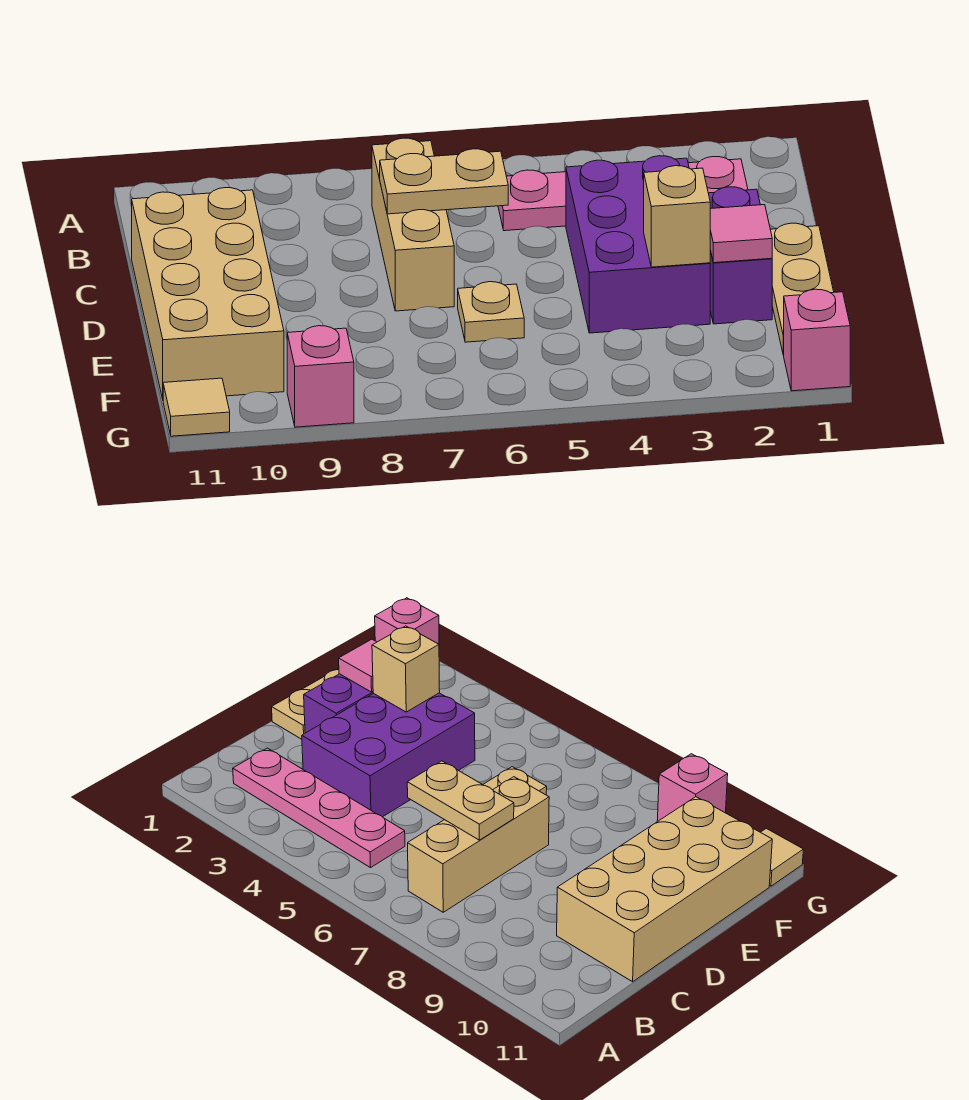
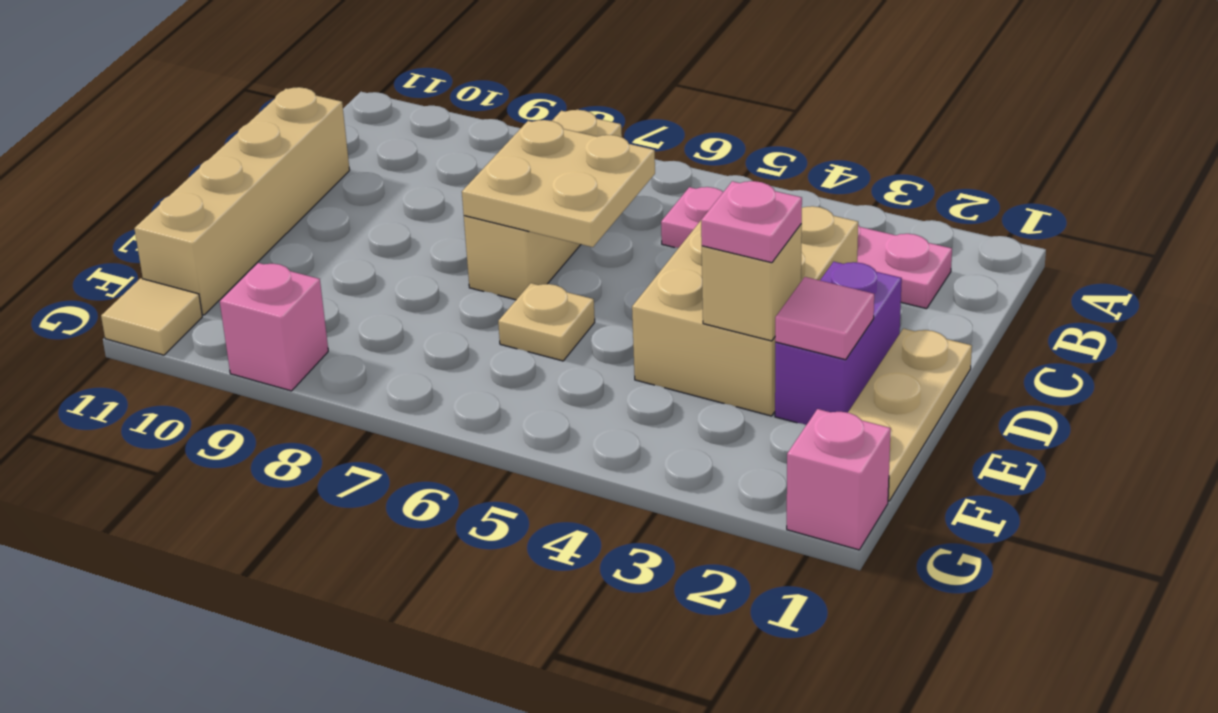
purple 2x3 brick [566,156,710,333] -> tan 2x3 brick [632,206,858,416]
tan 1x2 plate [380,149,508,214] -> tan 2x2 plate [462,120,655,247]
tan 2x4 brick [132,188,284,399] -> tan 1x4 brick [134,87,350,315]
none -> pink 1x1 plate [701,181,802,263]

